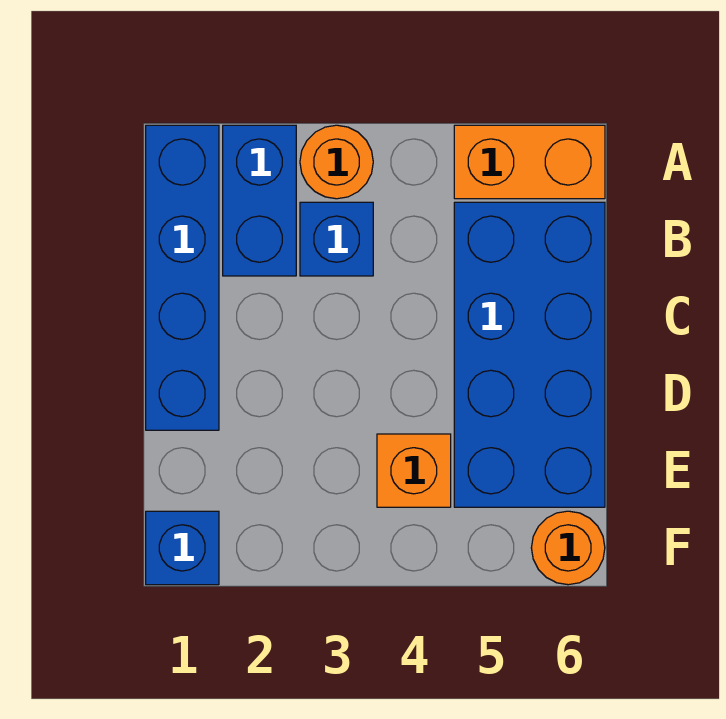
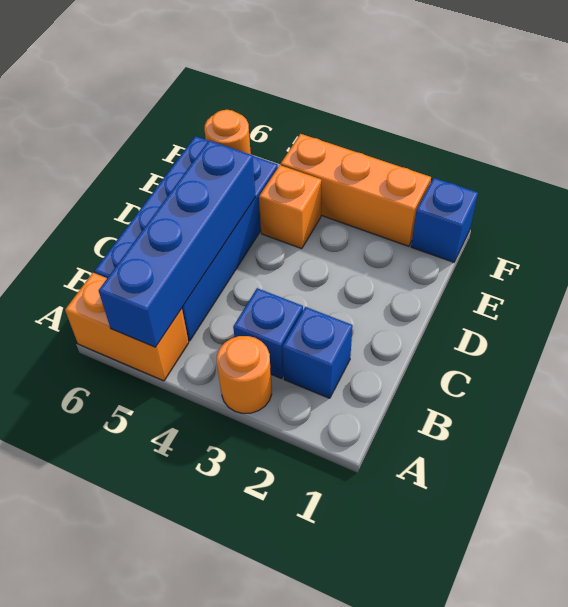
blue 1x4 brick [146,125,219,430] -> blue 1x4 brick moved to [99,141,256,347]
blue 1x2 brick [223,125,296,276] -> blue 1x1 brick [283,307,353,398]
none -> orange 1x3 brick [281,134,431,246]

